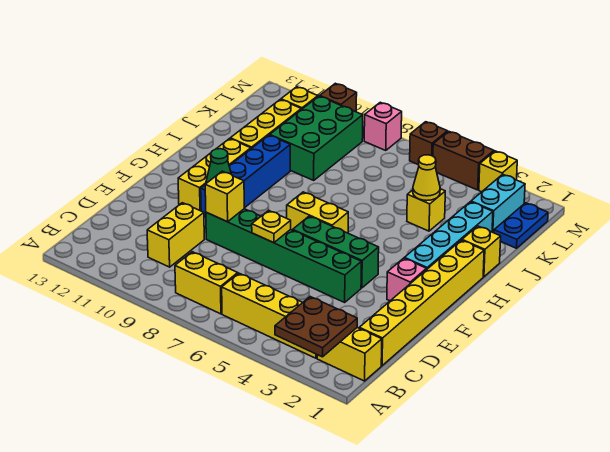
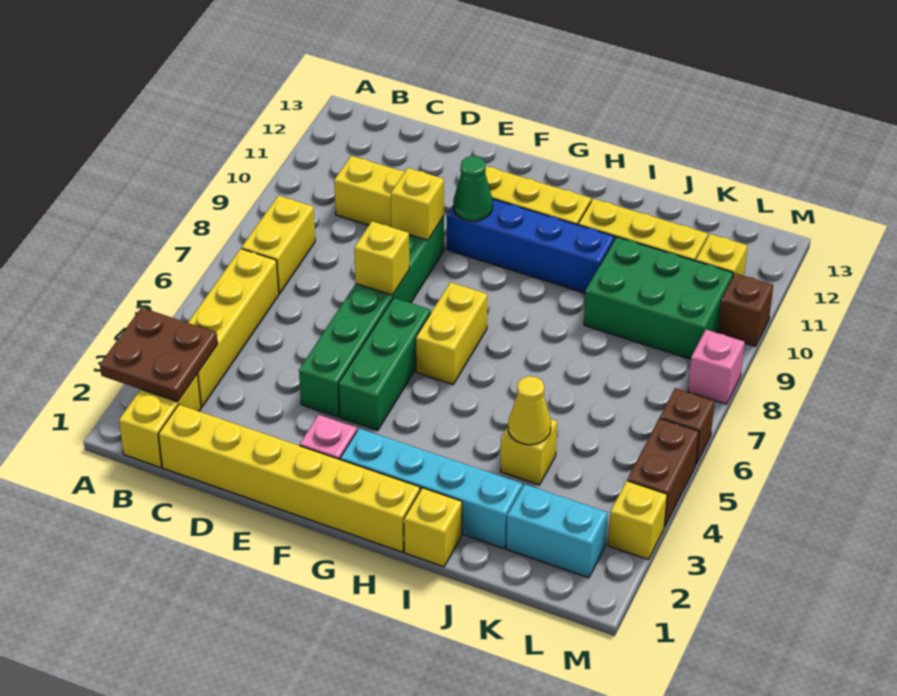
yellow 1x1 plate [252,210,291,243] -> yellow 1x1 brick [354,221,409,295]
blue 1x2 plate [494,203,548,248] -> none

